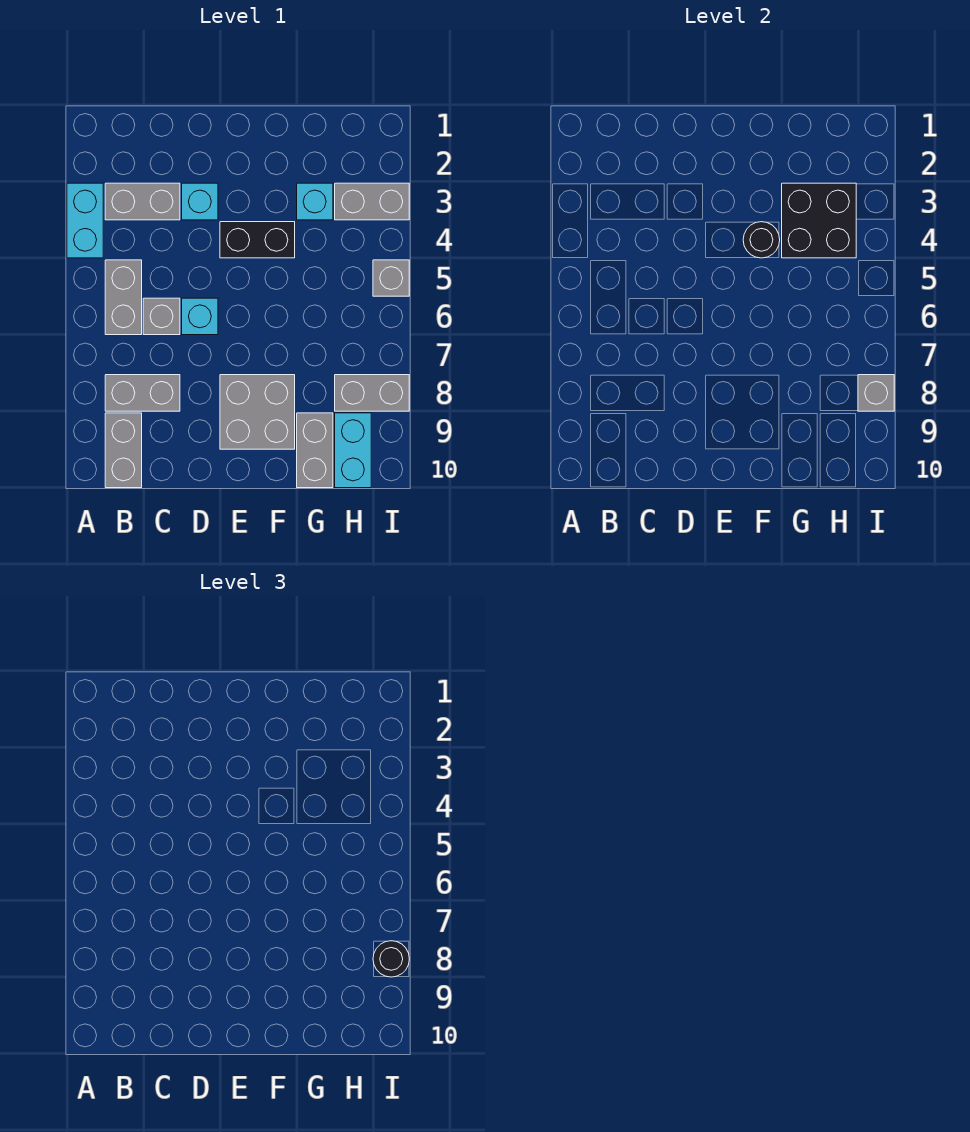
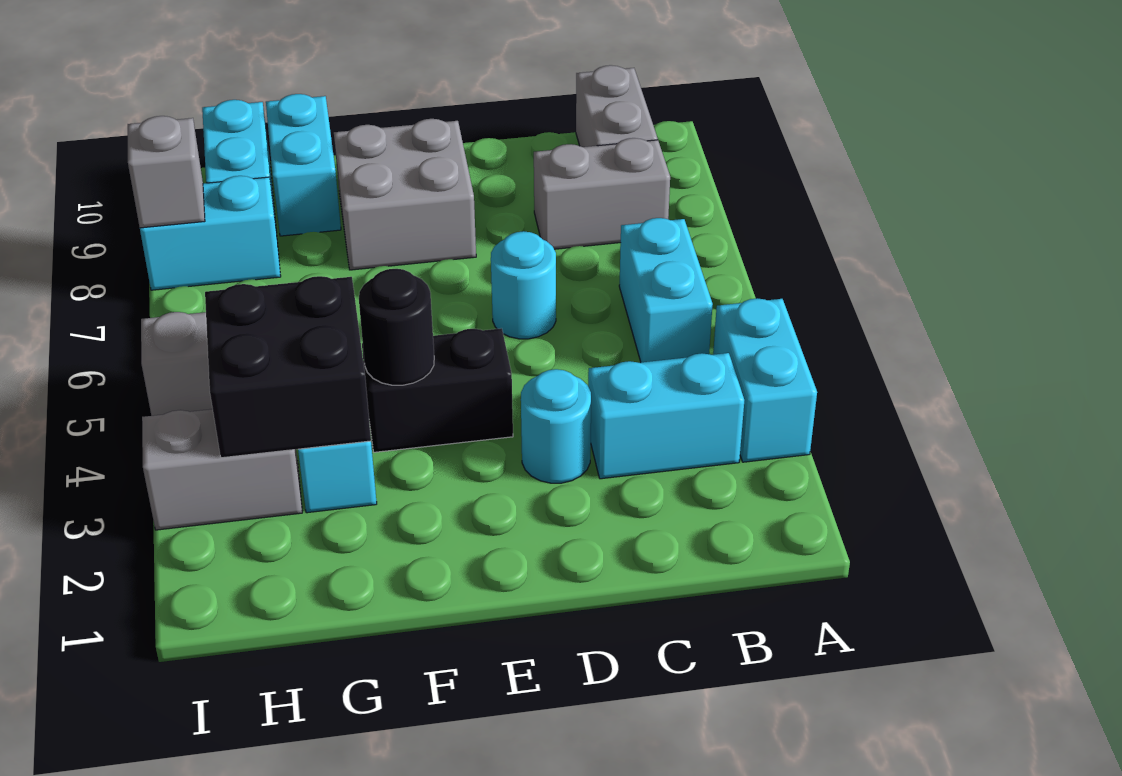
grey 1x2 brick [105,183,180,220] -> cyan 1x2 brick [588,353,744,479]
grey 1x2 brick [105,260,142,335] -> cyan 1x2 brick [619,218,713,362]
grey 1x1 brick [143,298,180,335] -> none
cyan 1x1 brick [182,183,218,220] -> cyan 1x1 round brick [521,369,591,483]
cyan 1x1 brick [182,298,218,335] -> cyan 1x1 round brick [491,231,556,339]
grey 1x2 brick [297,413,333,488] -> cyan 1x2 brick [266,94,341,236]
grey 1x2 brick [335,375,409,411] -> cyan 1x2 brick [140,176,281,290]
black 1x1 round brick [373,941,409,977] -> none

